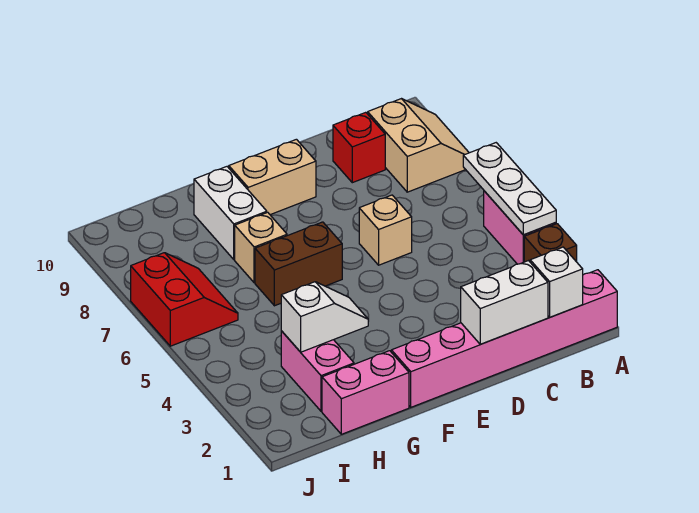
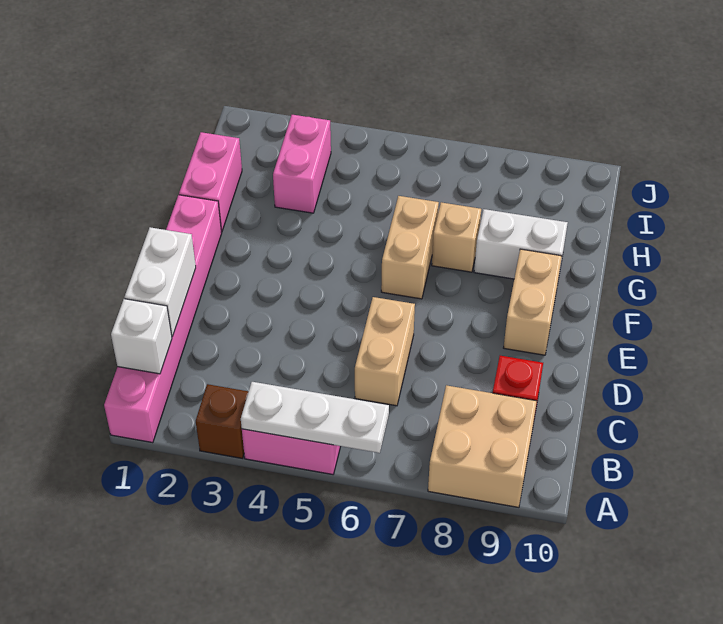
tan 2x2 slope [368,99,469,192] -> tan 2x2 brick [428,385,537,507]
tan 1x1 brick [359,195,412,265] -> tan 1x2 brick [355,297,415,406]
brown 1x2 brick [255,222,342,306] -> tan 1x2 brick [381,196,439,299]
white 1x2 slope [281,282,368,352] -> none
pink 1x2 brick [281,331,354,411] -> pink 1x2 brick turned to [273,115,331,213]
red 2x2 slope [131,253,238,346] -> none

